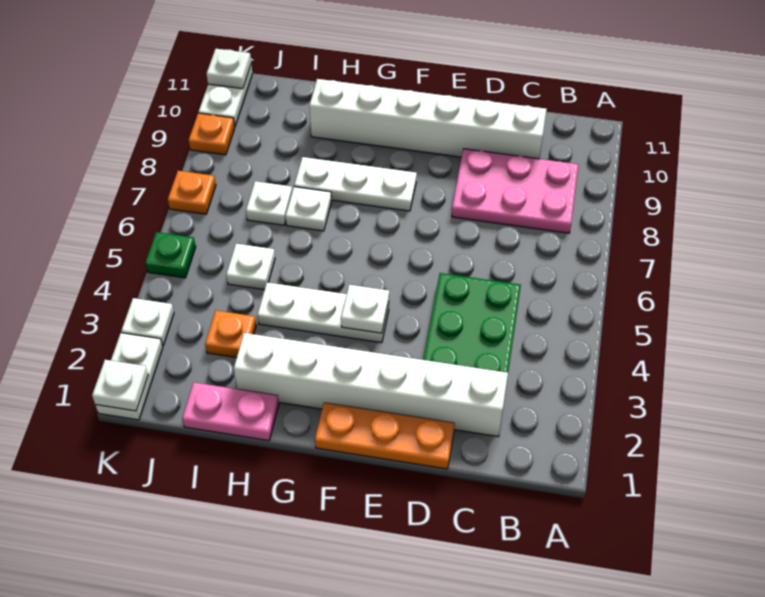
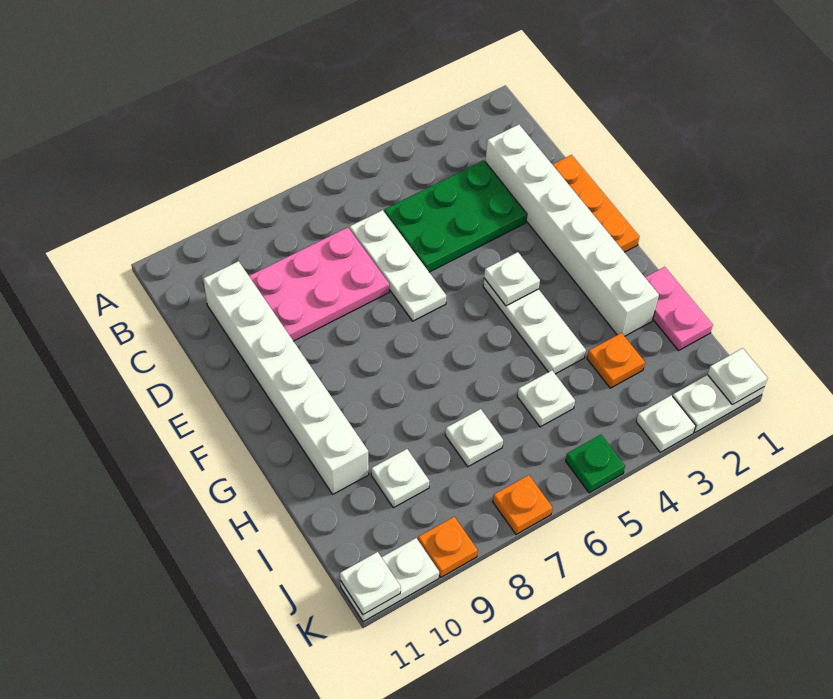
pink 2x3 plate [452,149,579,233] -> pink 2x3 plate turned to [249,227,389,341]
white 1x3 plate [294,157,417,211] -> white 1x3 plate moved to [350,210,446,321]
white 1x1 plate [286,187,332,231] -> white 1x1 plate moved to [371,449,429,508]

